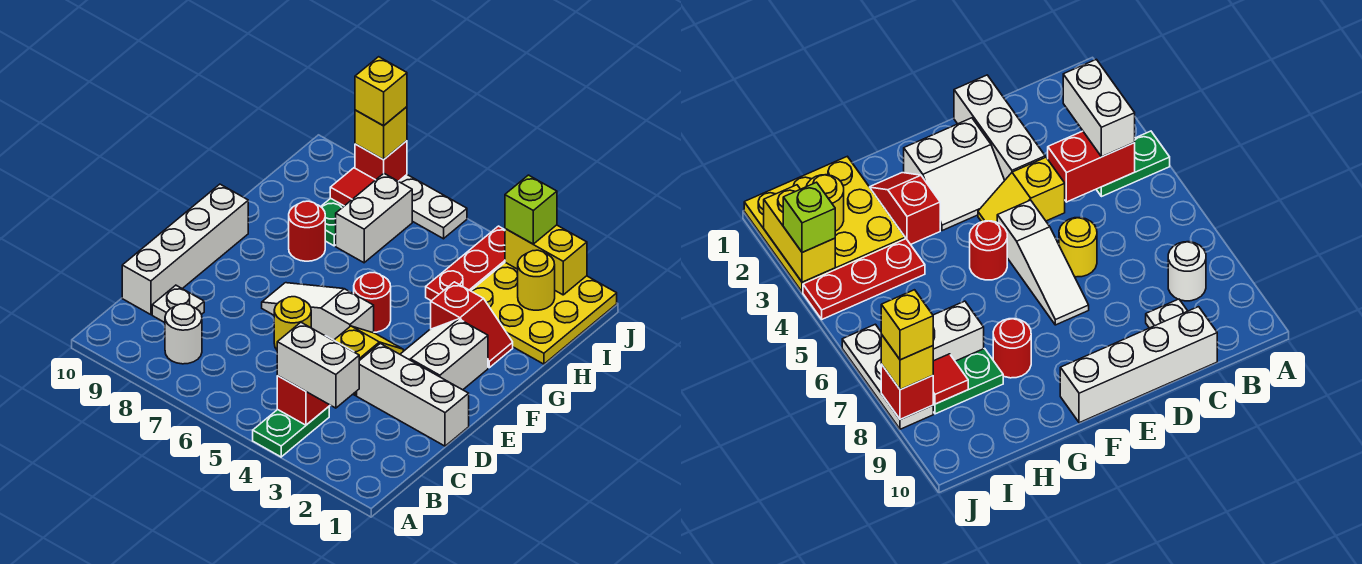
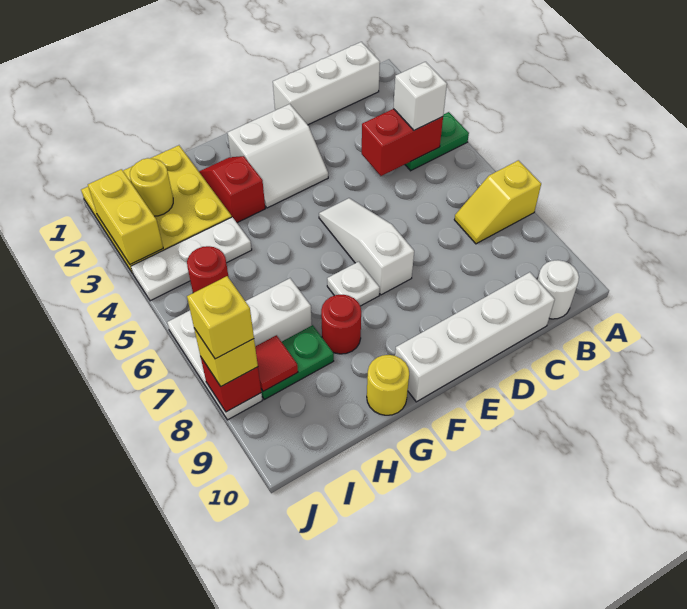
white 1x2 brick [277,323,359,408] -> white 1x1 brick [393,62,447,130]
white 1x1 round brick [165,304,202,364] -> white 1x1 round brick moved to [538,260,579,319]
white 1x1 plate [152,285,204,322] -> white 1x1 plate moved to [327,262,380,306]
white 1x3 brick [357,344,469,446] -> white 1x3 brick turned to [273,42,380,125]
yellow 1x2 slope [334,326,403,395] -> yellow 1x2 slope moved to [454,160,541,244]
yellow 1x1 round brick [274,297,311,350] -> yellow 1x1 round brick moved to [367,355,409,415]
white 1x3 slope [262,283,374,340] -> white 1x3 slope turned to [319,198,414,295]
red 1x1 round brick [354,273,391,332] -> red 1x1 round brick moved to [187,246,229,293]
red 1x3 plate [426,226,505,301] -> white 1x3 plate [131,217,252,301]
lime 1x1 brick [505,175,557,244] -> none

